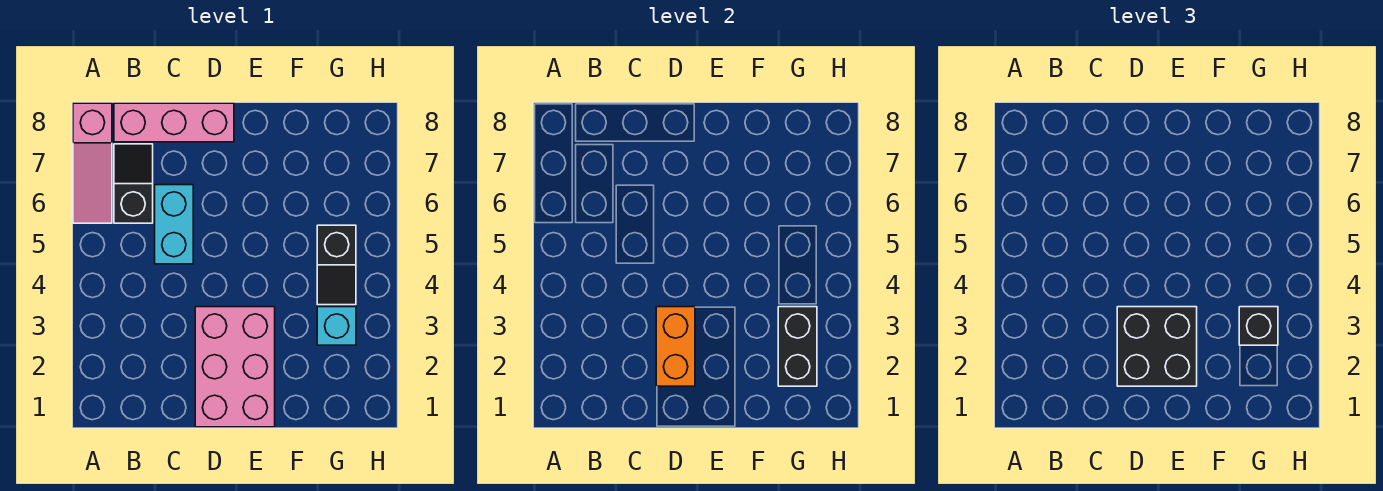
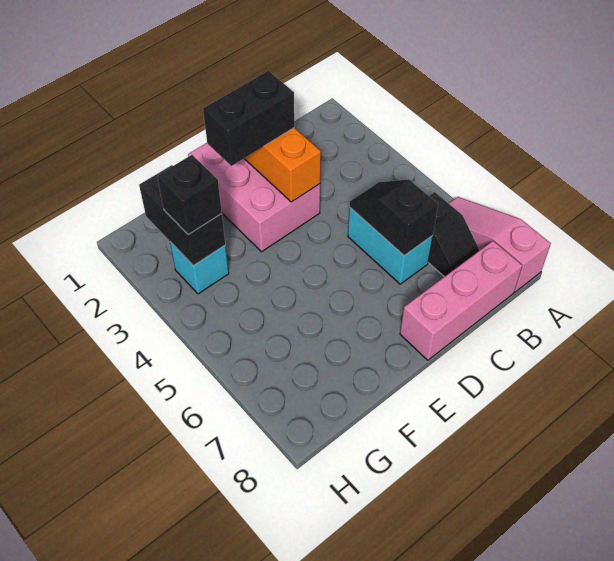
black 2x2 brick [1117,307,1197,386] -> black 1x2 brick [203,71,294,166]
black 1x2 slope [317,225,356,305] -> black 1x2 slope moved to [350,179,438,256]

